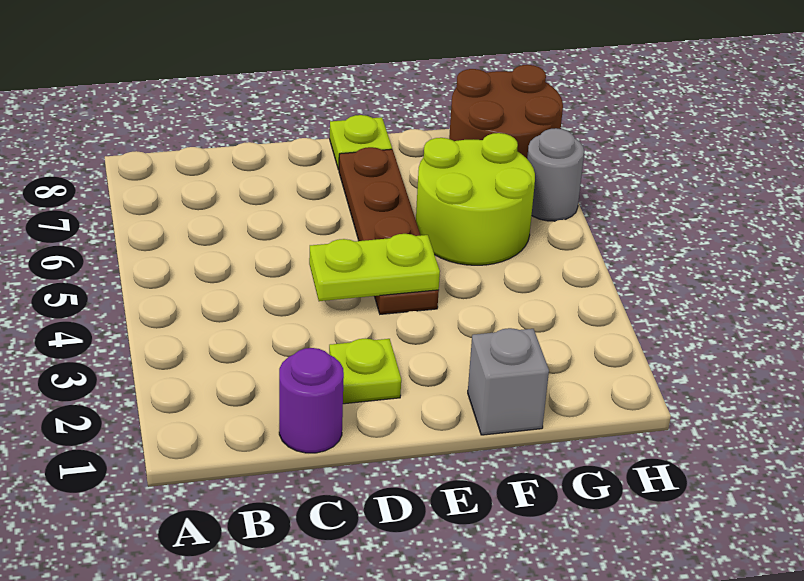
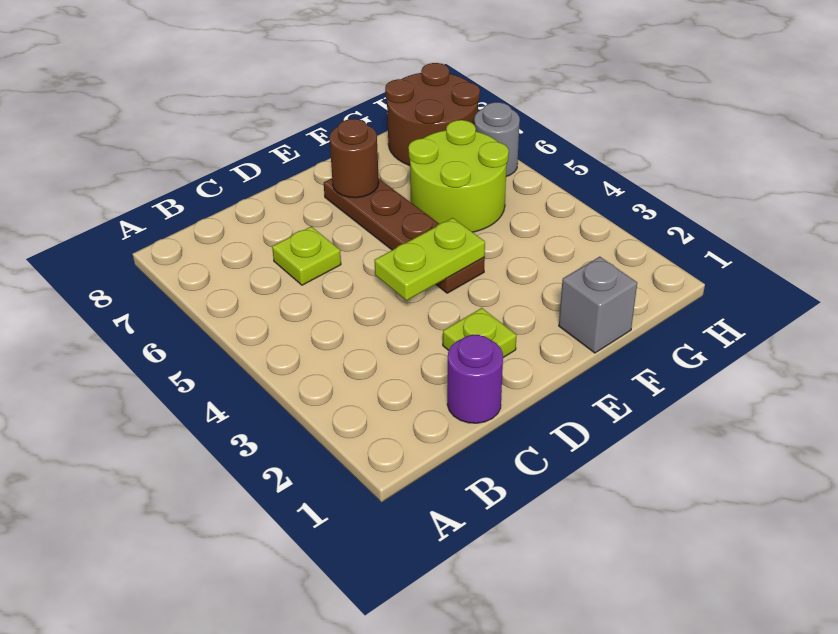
none -> brown 1x1 round brick [329,119,379,198]
lime 1x1 plate [330,115,392,170] -> lime 1x1 plate moved to [272,227,341,285]

